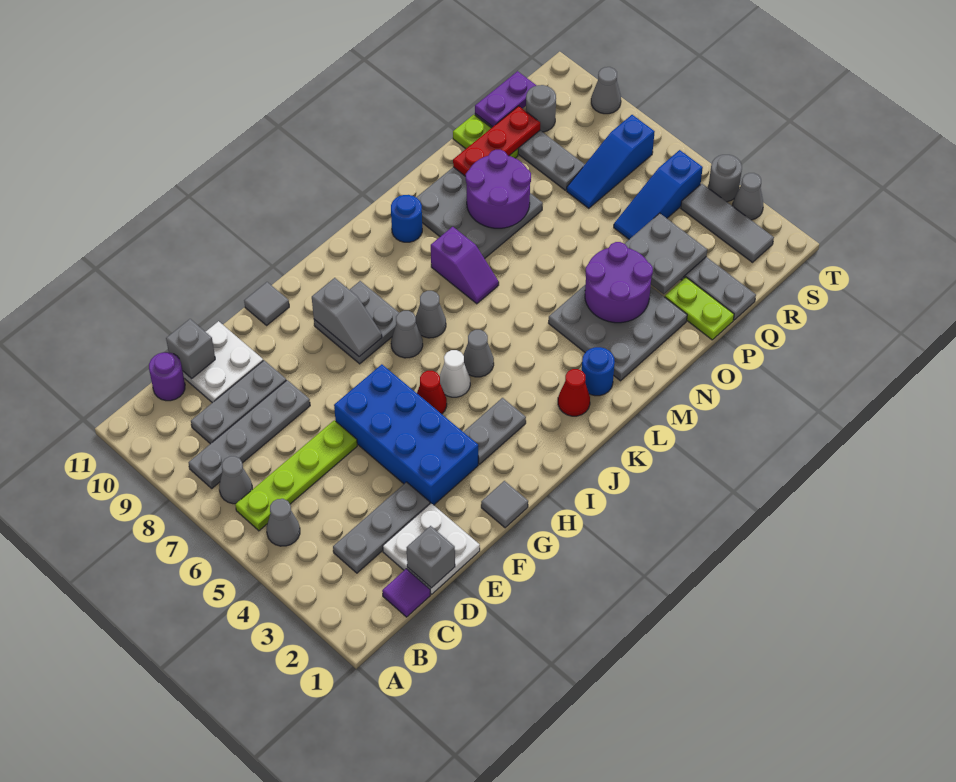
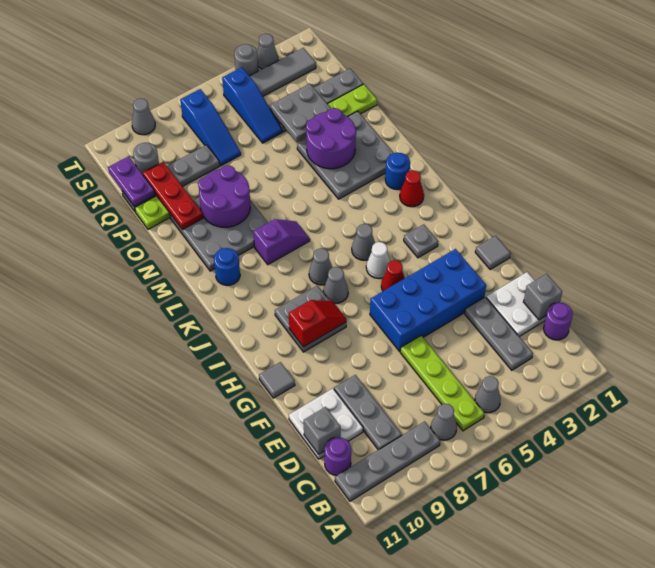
grey 1x4 plate [189,380,310,488] -> grey 1x4 plate turned to [335,421,440,501]
purple 1x1 tile [382,569,430,617] -> purple 1x1 round brick [544,302,573,340]
grey 1x2 plate [464,398,526,464] -> grey 1x1 plate [404,224,438,258]
grey 1x2 slope [312,278,382,357] -> red 1x2 slope [289,300,347,347]

